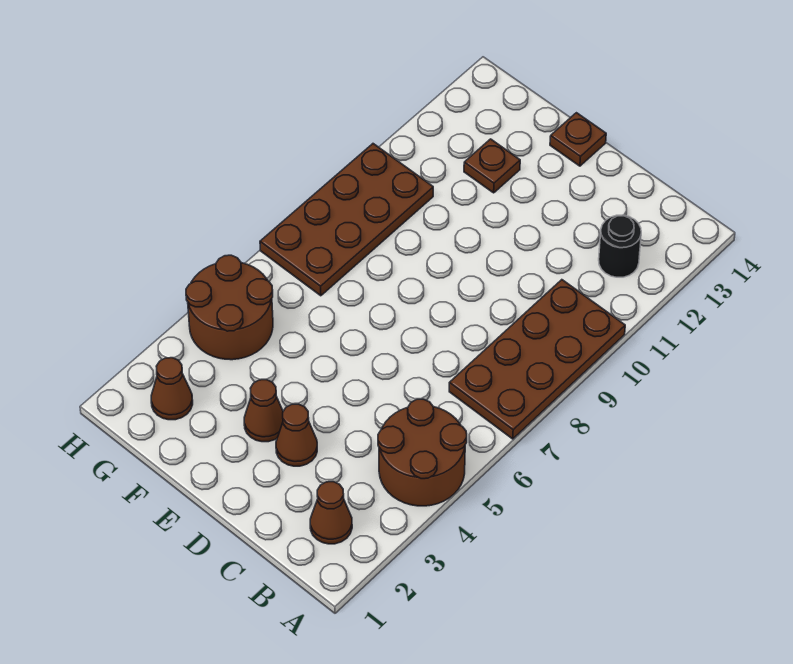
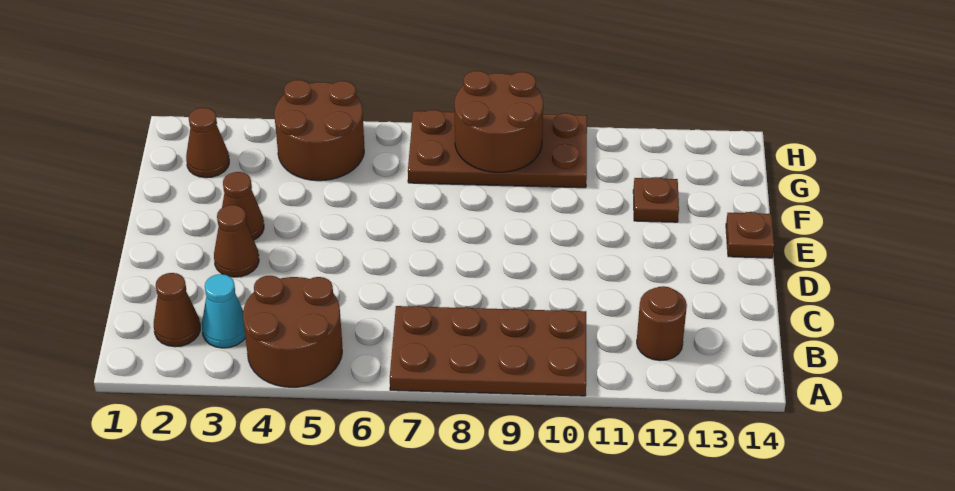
none -> cyan 1x1 cone [202,274,245,348]
black 1x1 round brick [599,215,641,277] -> brown 1x1 round brick [637,286,687,361]
none -> brown 2x2 round brick [455,71,543,172]

